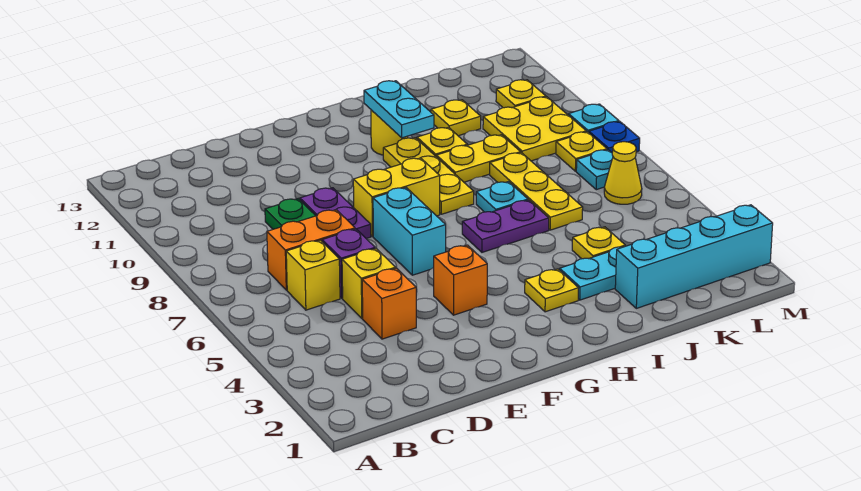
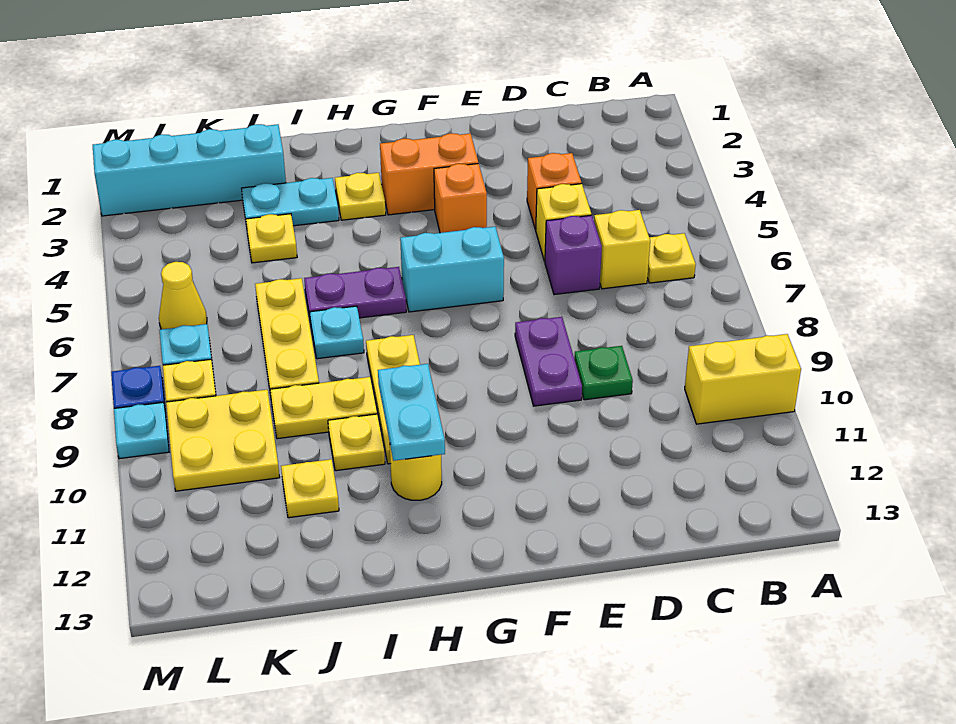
orange 1x2 brick [267,210,355,290] -> orange 1x2 brick moved to [380,133,478,215]
cyan 1x2 brick [373,188,446,275] -> cyan 1x2 brick turned to [400,227,504,312]
yellow 1x2 brick [353,158,440,236] -> yellow 1x2 brick moved to [685,334,801,424]
yellow 1x1 plate [496,80,546,108] -> yellow 1x1 plate moved to [647,233,696,283]

